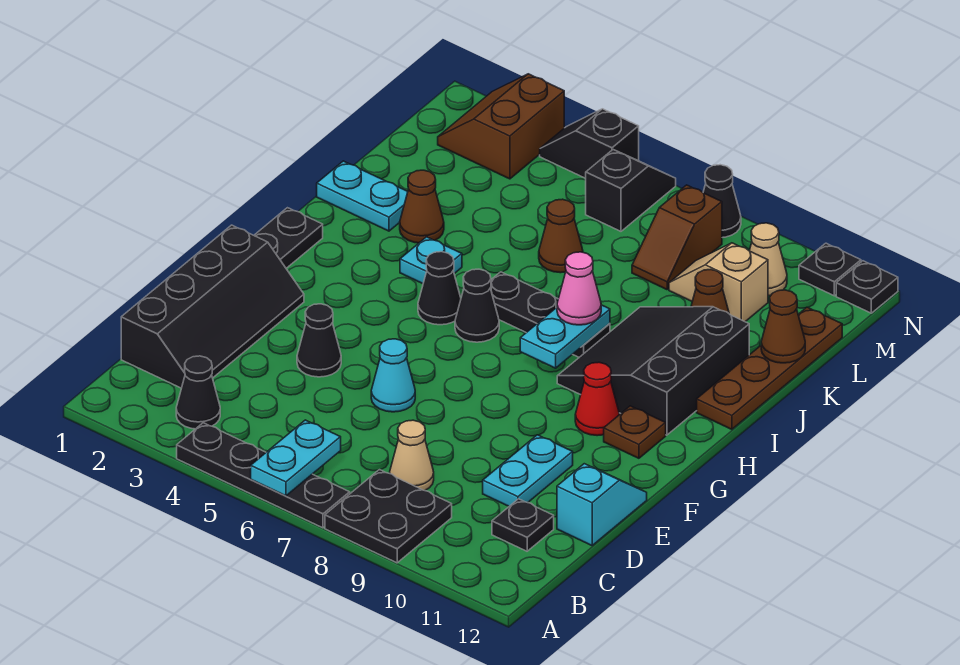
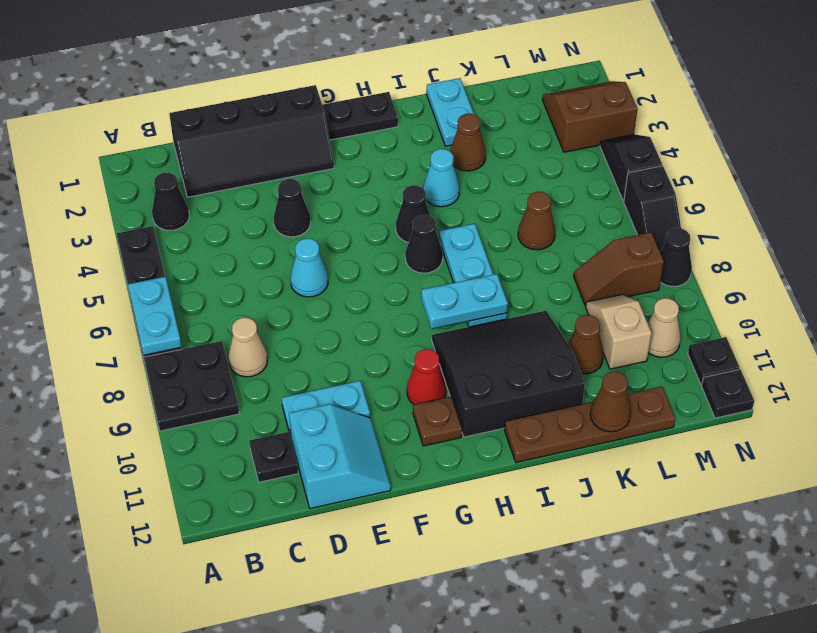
cyan 1x2 plate [251,420,341,496] -> cyan 1x2 plate turned to [128,277,181,356]
cyan 1x2 slope [557,464,647,545] -> cyan 2x2 slope [289,404,391,509]
cyan 1x1 plate [400,237,462,284] -> cyan 1x1 cone [423,149,460,207]
black 1x3 plate [491,272,610,357] -> cyan 1x3 plate [439,224,507,327]
pink 1x1 cone [557,252,601,325] -> none
black 1x2 slope [586,150,676,231] -> black 1x2 slope turned to [624,166,681,251]

